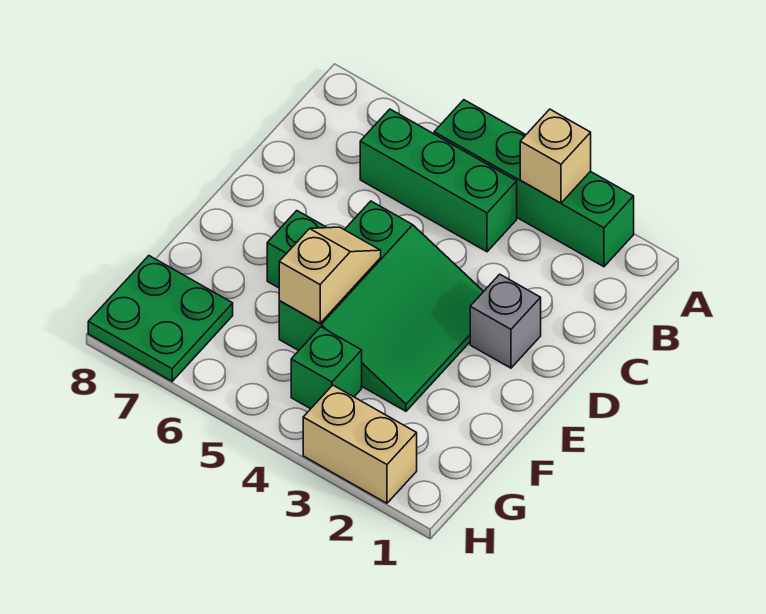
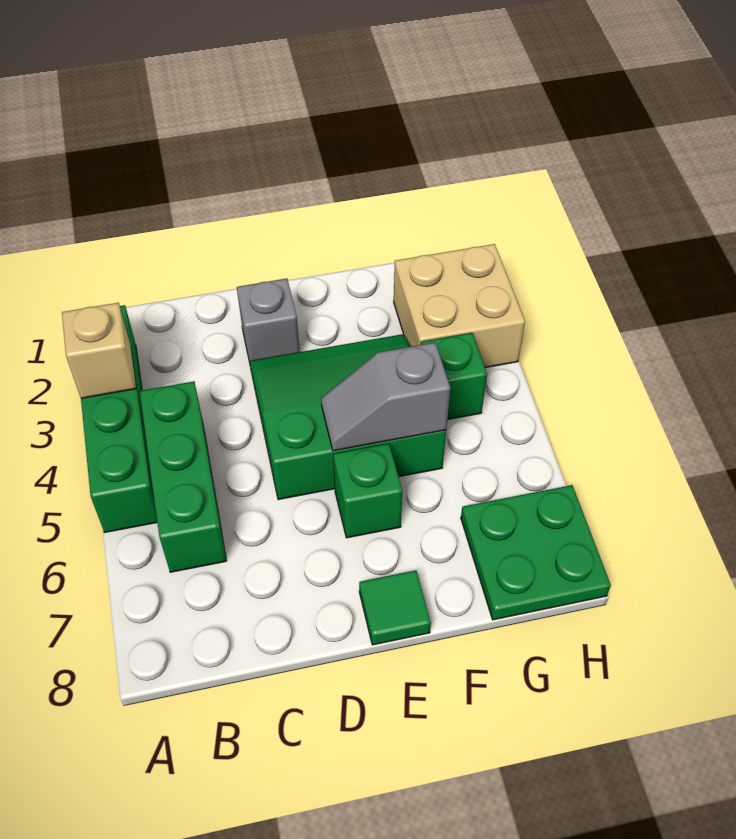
tan 1x2 slope [279,227,381,323] -> grey 1x2 slope [321,343,450,451]
none -> green 1x1 tile [359,570,431,645]
tan 1x2 brick [303,385,417,503] -> tan 2x2 brick [394,244,525,368]

